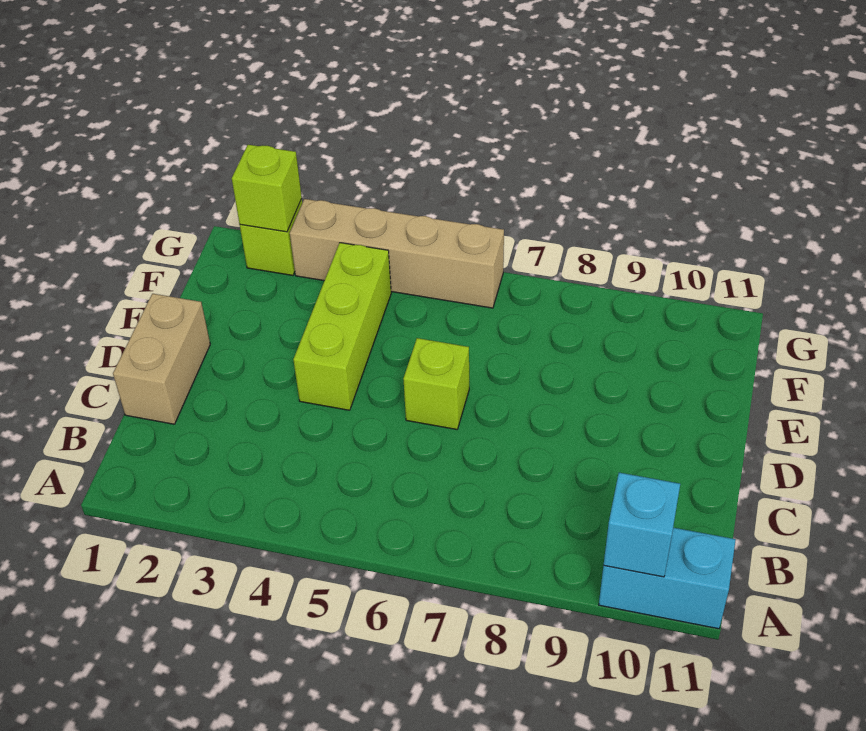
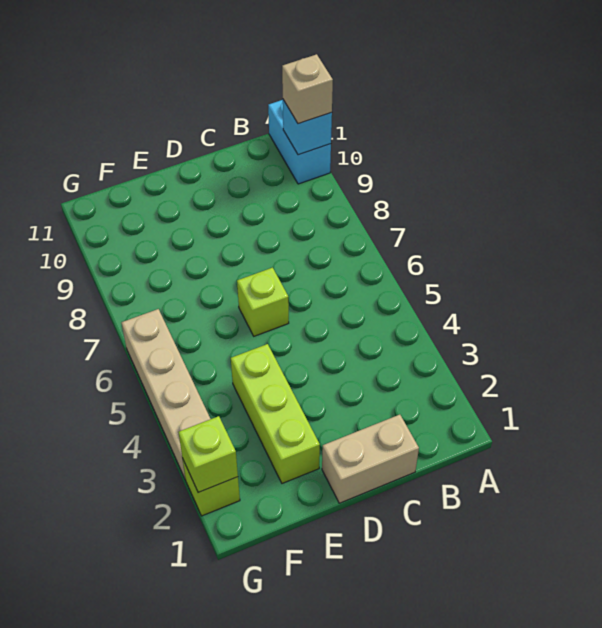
none -> tan 1x1 brick [282,54,333,124]
lime 1x3 brick [293,243,391,410] -> lime 1x3 brick turned to [231,344,320,483]

